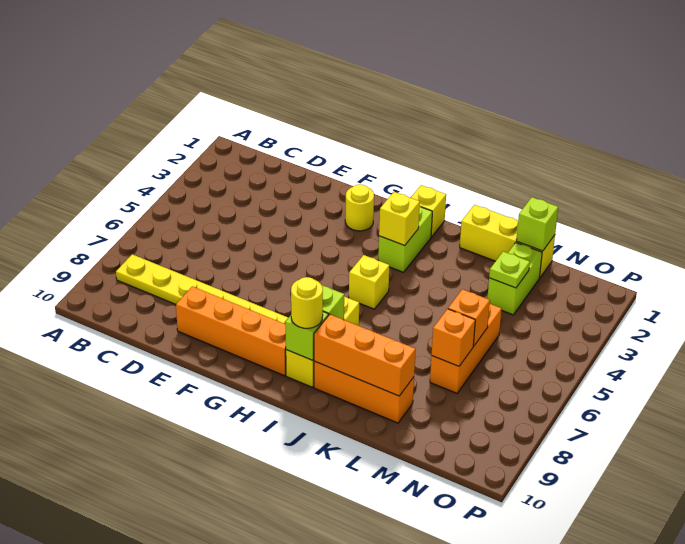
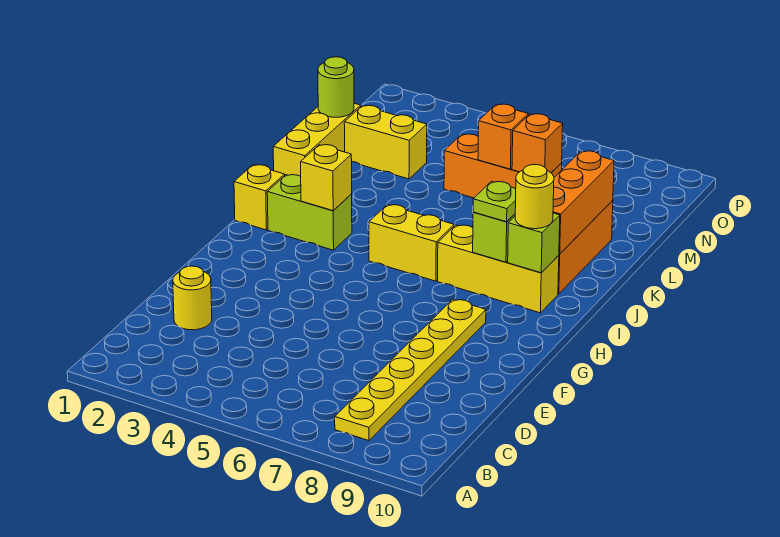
orange 1x4 brick [176,286,286,376] -> none
yellow 1x1 round brick [345,184,374,231] -> yellow 1x1 round brick moved to [173,266,212,330]
yellow 1x1 brick [349,255,389,309] -> yellow 1x2 brick [369,205,454,281]
lime 1x1 brick [516,197,558,251] -> lime 1x1 round brick [318,57,354,117]
lime 1x2 brick [487,243,542,315] -> yellow 1x2 brick [344,105,427,179]
lime 1x1 plate [489,251,530,288] -> lime 1x1 plate moved to [473,182,516,222]

